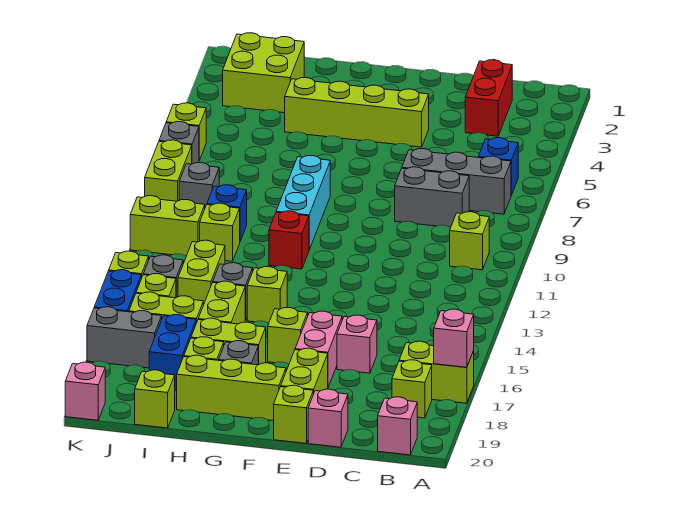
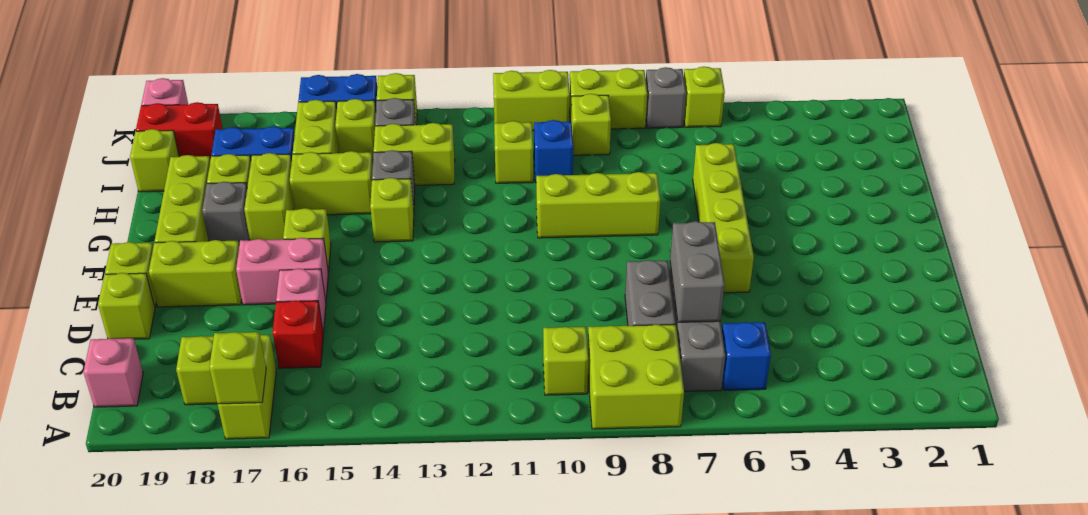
pink 1x1 brick [434,309,474,367] -> lime 1x1 brick [209,332,266,404]
red 1x2 brick [465,60,512,136] -> red 1x2 brick moved to [136,102,222,160]
pink 1x1 brick [308,389,348,447] -> lime 1x1 brick [98,273,155,339]
lime 1x4 brick [285,78,429,147] -> lime 1x4 brick moved to [693,143,754,293]
cyan 1x3 brick [276,156,330,250] -> lime 1x3 brick [536,172,660,238]
red 1x1 brick [269,211,309,269] -> red 1x1 brick moved to [273,301,323,368]
lime 2x2 brick [223,33,304,113] -> lime 2x2 brick moved to [588,324,684,429]
grey 1x1 brick [179,162,219,207] -> lime 1x1 brick [571,94,611,155]
lime 1x2 brick [130,196,205,256] -> lime 1x2 brick turned to [493,70,570,131]
grey 1x2 brick [87,307,162,368] -> grey 1x2 brick moved to [670,221,725,322]

